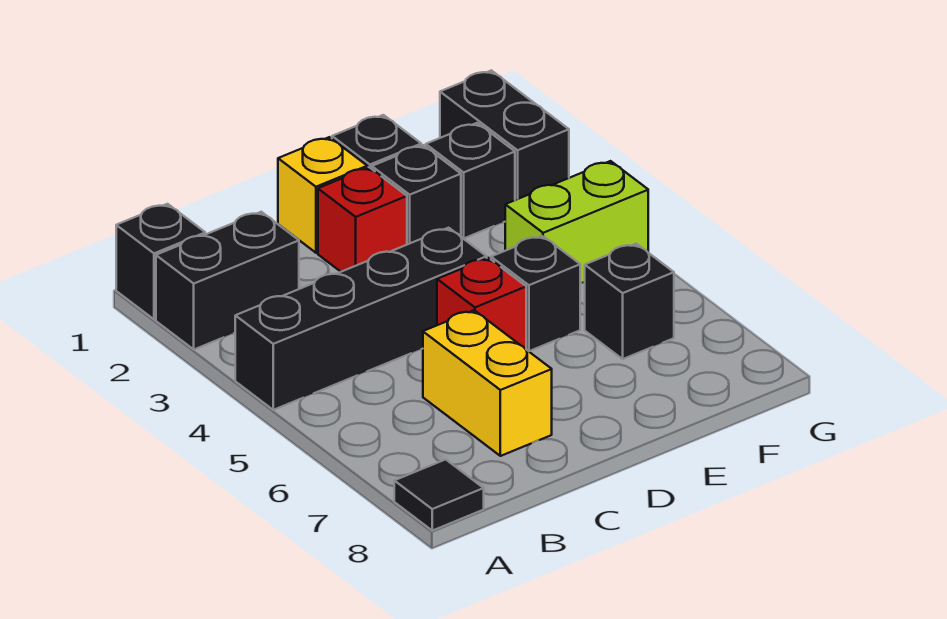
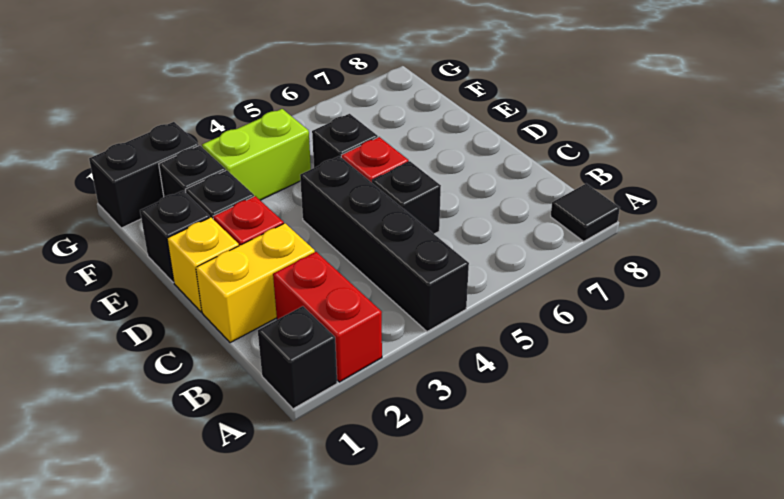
black 1x2 brick [156,212,299,349] -> red 1x2 brick [273,252,382,382]
yellow 1x2 brick [423,310,552,456] -> yellow 1x2 brick moved to [196,223,315,343]
lime 1x2 brick [505,161,648,283] -> lime 1x2 brick turned to [202,109,311,200]
black 1x1 brick [585,244,674,359] -> black 1x1 brick moved to [372,161,441,234]

